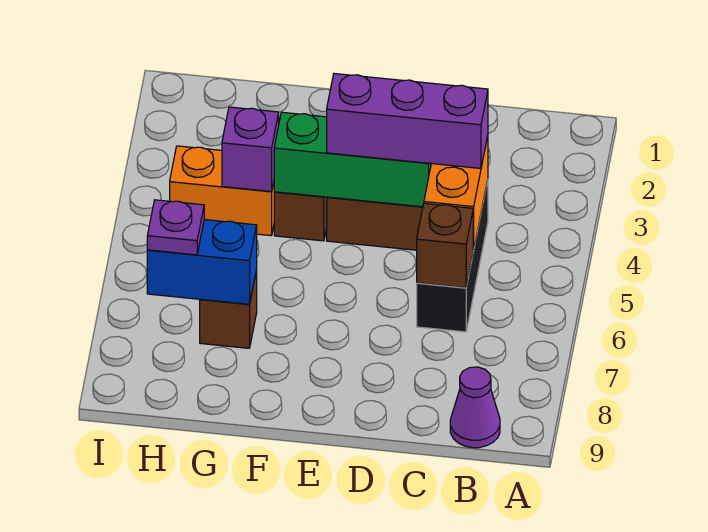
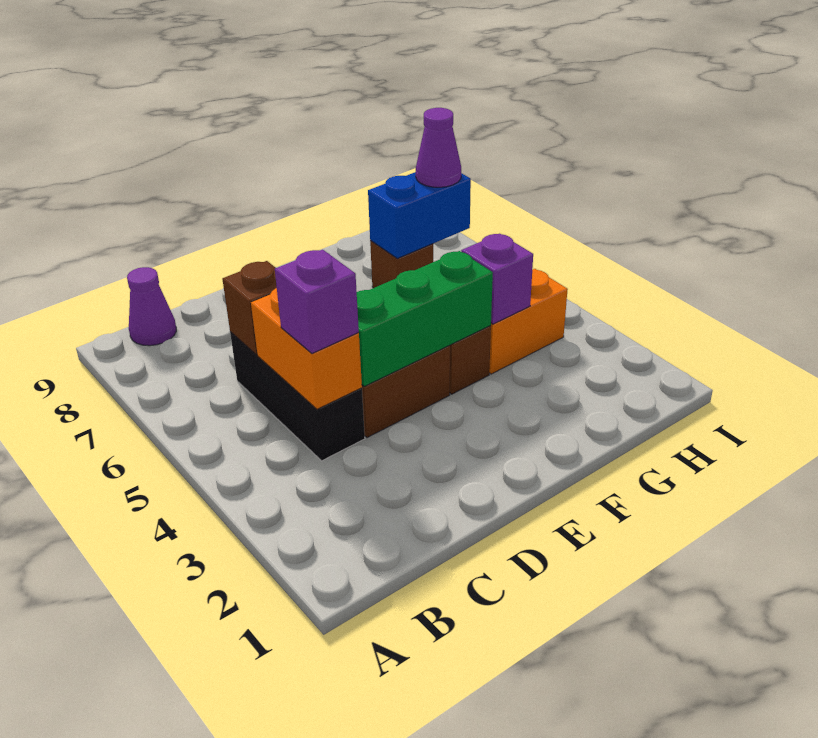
purple 1x3 brick [327,74,488,168] -> purple 1x1 brick [275,250,359,354]
purple 1x1 plate [147,200,204,255] -> purple 1x1 cone [416,108,461,187]

